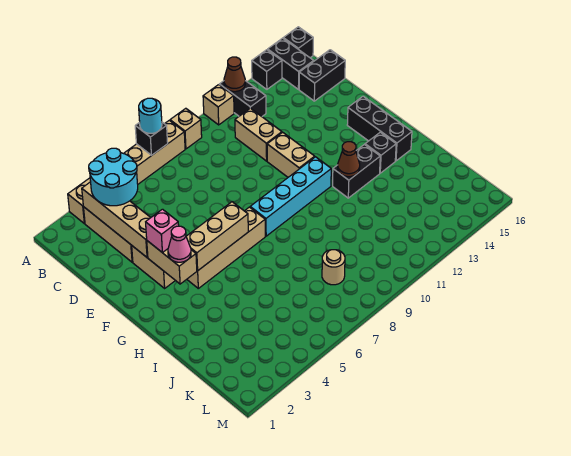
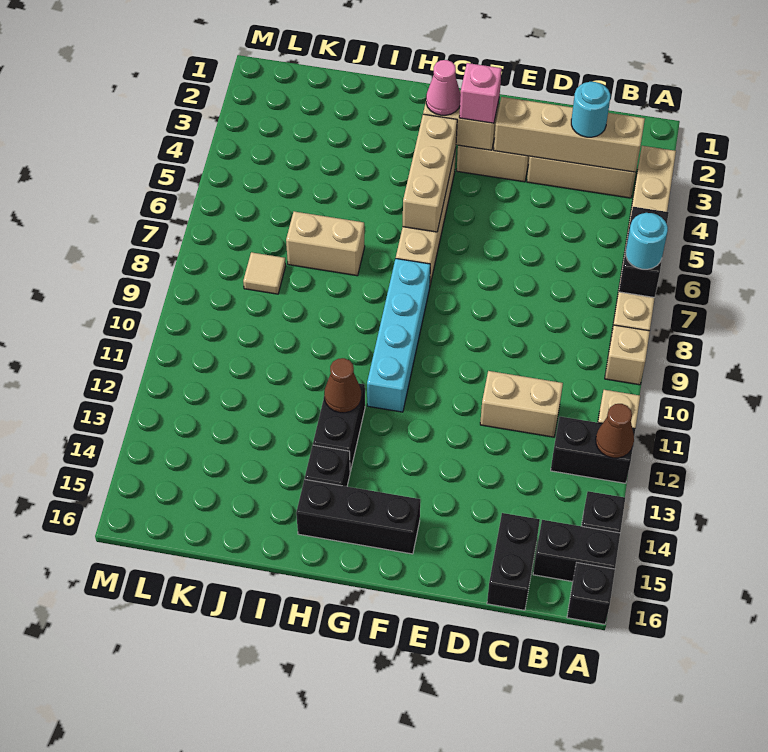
black 1x1 brick [135,122,168,155] -> black 1x2 brick [619,207,669,298]
cyan 2x2 round brick [89,148,138,206] -> cyan 1x1 round brick [571,82,610,137]
tan 1x2 brick [267,132,315,177] -> tan 1x2 brick moved to [286,211,365,276]
tan 1x1 round brick [322,250,345,285] -> tan 1x1 tile [243,252,286,294]

